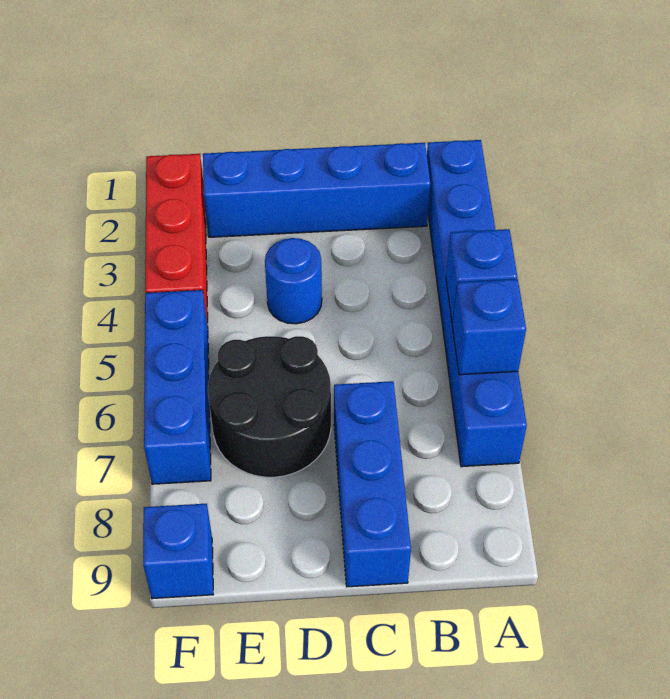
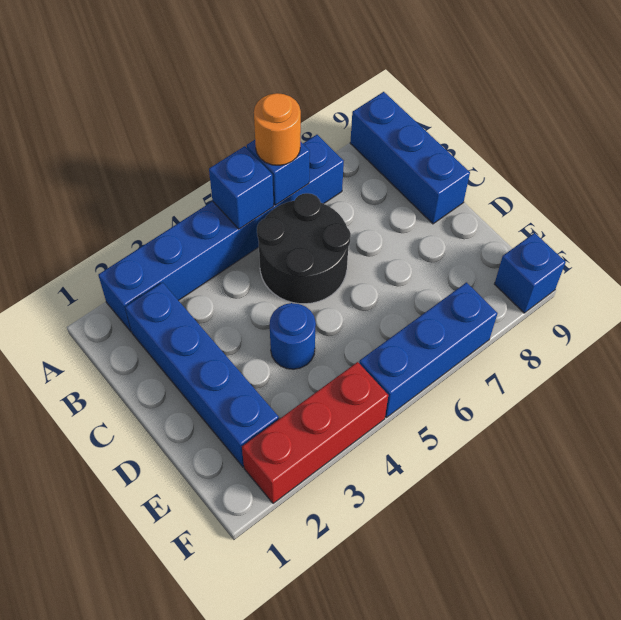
none -> orange 1x1 round brick [254,93,301,165]
blue 1x3 brick [334,381,411,587] -> blue 1x3 brick turned to [350,92,470,224]
black 2x2 round brick [208,336,331,477] -> black 2x2 round brick moved to [257,193,351,304]

